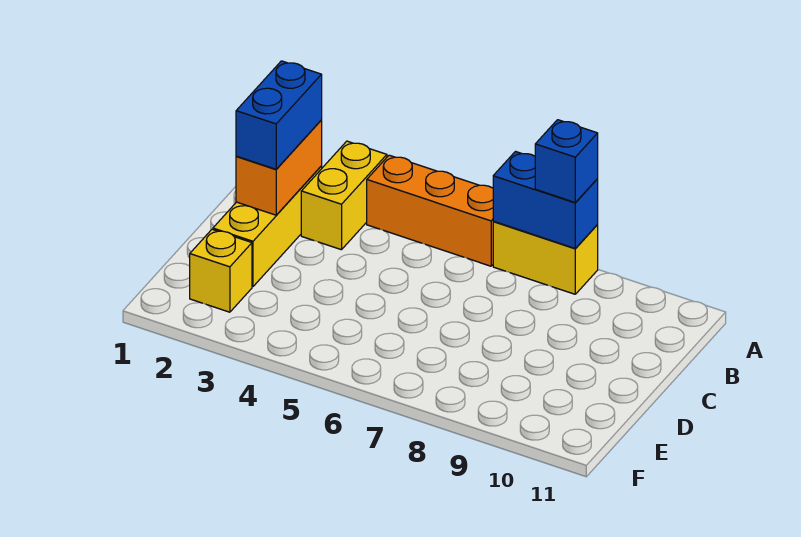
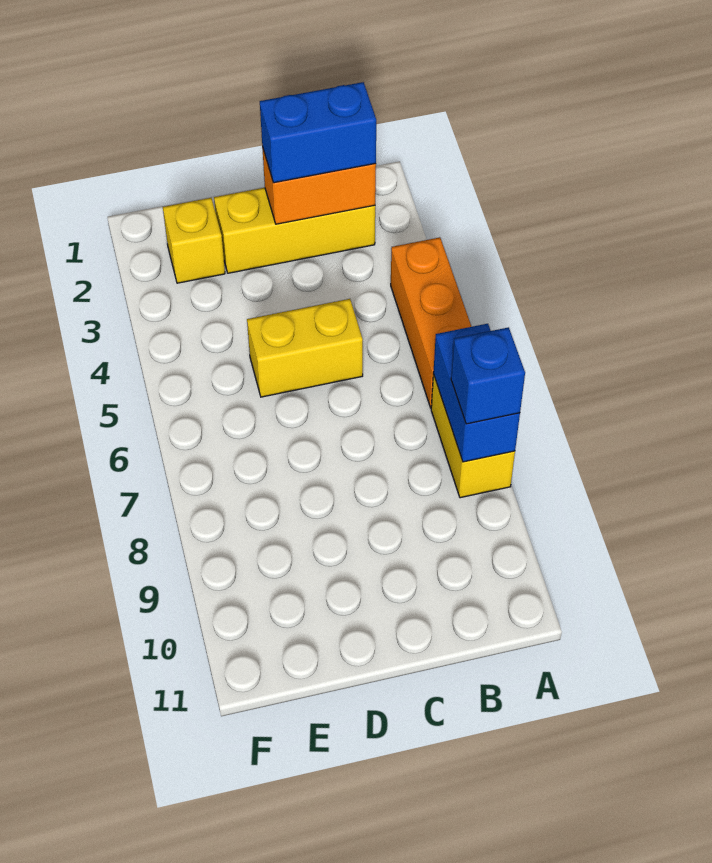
yellow 1x2 brick [301,141,387,250] -> yellow 1x2 brick moved to [247,299,363,397]

